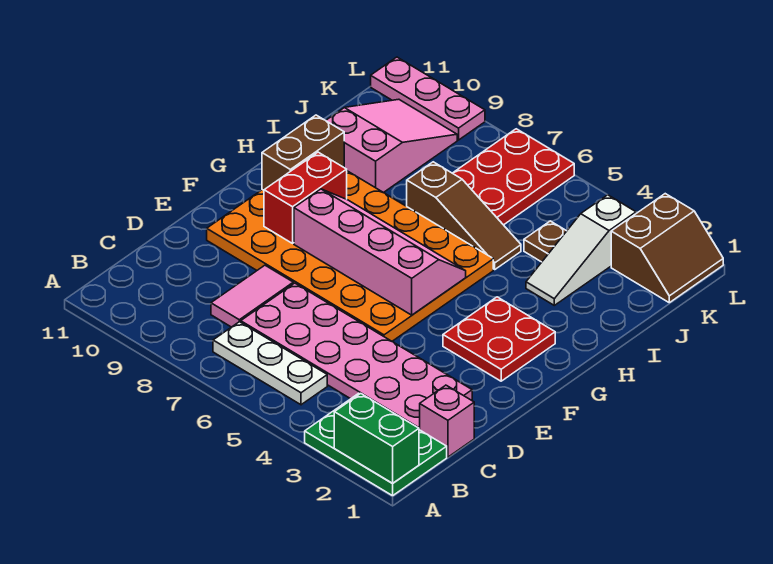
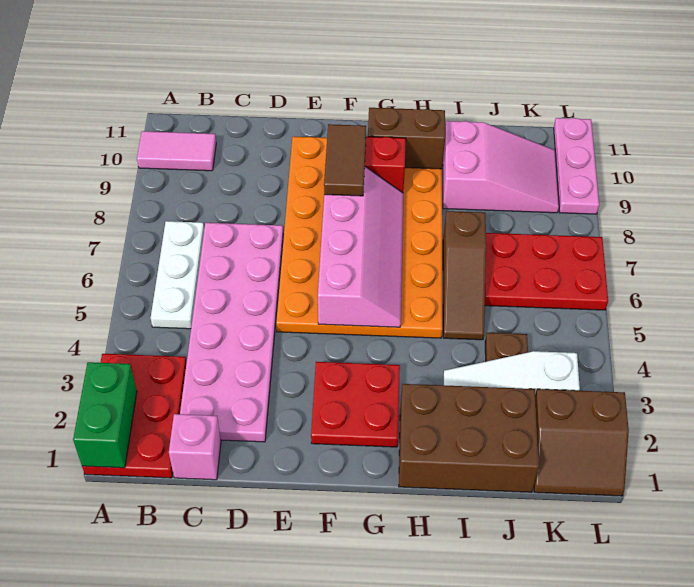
green 2x3 plate [305,393,447,496] -> red 2x3 plate [82,354,187,478]
pink 1x2 tile [211,265,293,327] -> pink 1x2 tile moved to [137,131,216,171]
none -> brown 1x2 tile [324,124,366,196]
none -> brown 2x3 brick [399,384,539,492]

